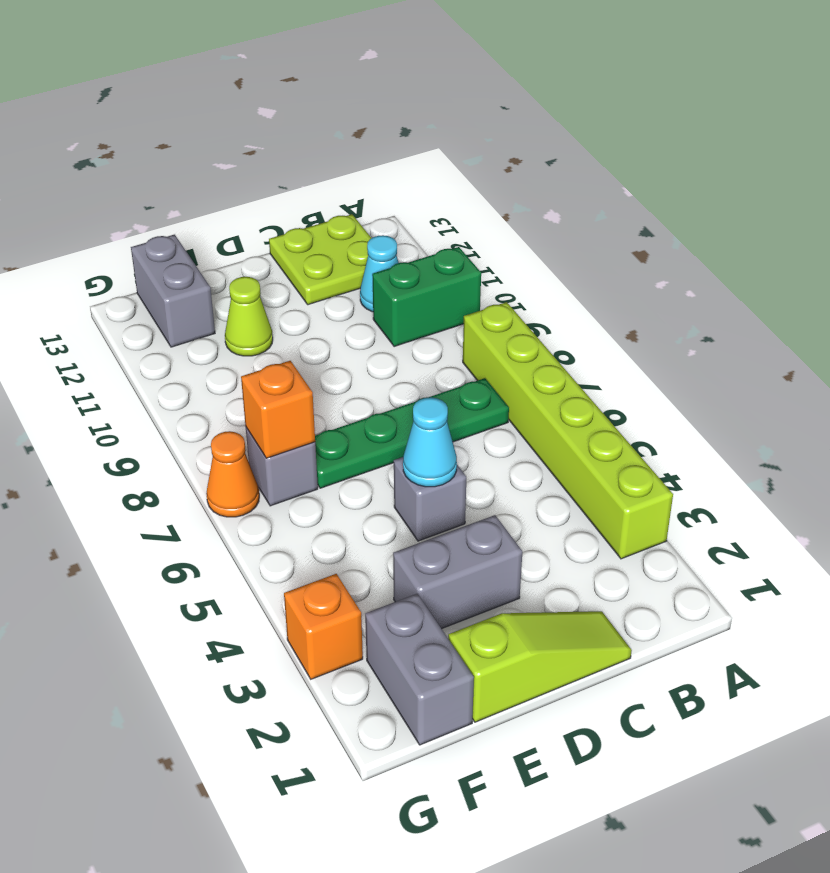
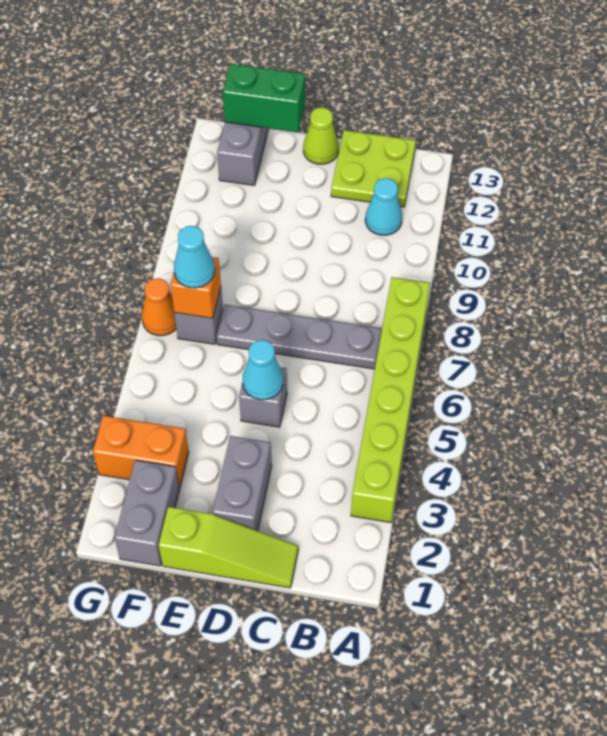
green 1x2 brick [372,247,481,347] -> green 1x2 brick moved to [223,64,305,132]
green 1x4 plate [315,378,509,488] -> grey 1x4 plate [217,305,382,369]
grey 1x2 brick [393,515,522,629] -> grey 1x2 brick turned to [212,436,272,531]
lime 1x1 cone [225,277,273,356] -> lime 1x1 cone moved to [303,107,339,164]
none -> cyan 1x1 cone [174,226,215,288]
orange 1x1 brick [284,574,363,679] -> orange 1x2 brick [93,416,189,488]

